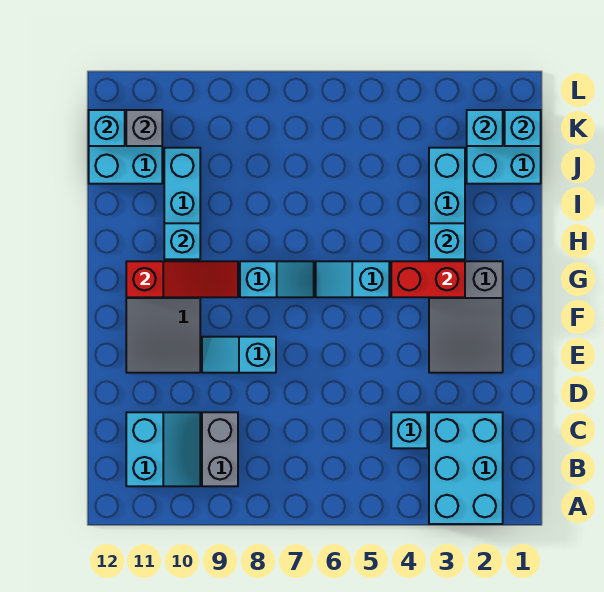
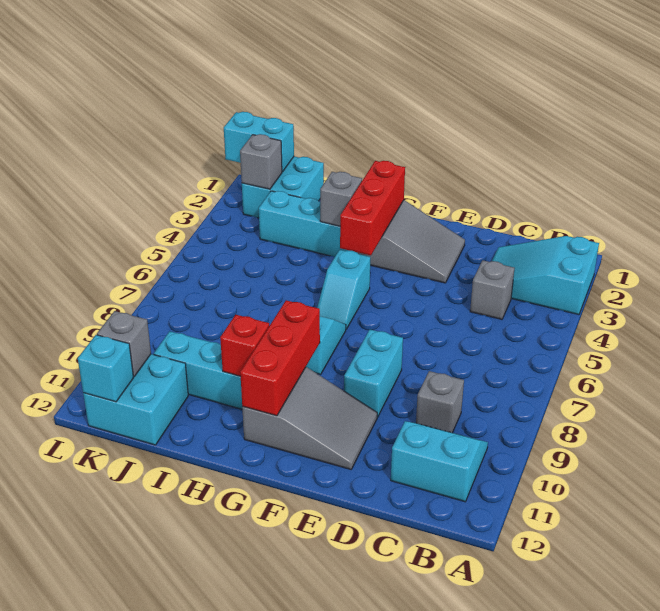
cyan 2x3 brick [429,412,503,524] -> cyan 2x3 slope [492,236,599,315]
grey 1x2 brick [202,412,238,486] -> grey 1x1 brick [416,371,464,433]
cyan 1x1 brick [391,412,427,448] -> grey 1x1 brick [470,260,514,319]
cyan 1x2 slope [202,337,276,373] -> cyan 1x2 brick [344,330,403,417]
red 1x2 brick [391,261,465,297] -> red 1x3 brick [340,161,405,255]
red 1x3 slope [126,261,238,297] -> red 1x3 brick [240,300,320,416]
cyan 1x1 brick [429,223,465,259] -> grey 1x1 brick [320,172,362,226]
cyan 1x1 brick [164,223,200,259] -> red 1x1 brick [220,315,269,376]
cyan 1x1 brick [505,110,541,146] -> cyan 1x2 brick [224,112,294,172]
cyan 1x1 brick [467,110,503,146] -> grey 1x1 brick [240,134,282,189]

